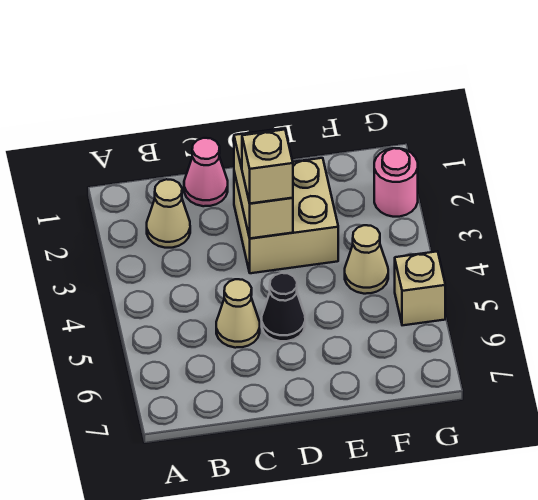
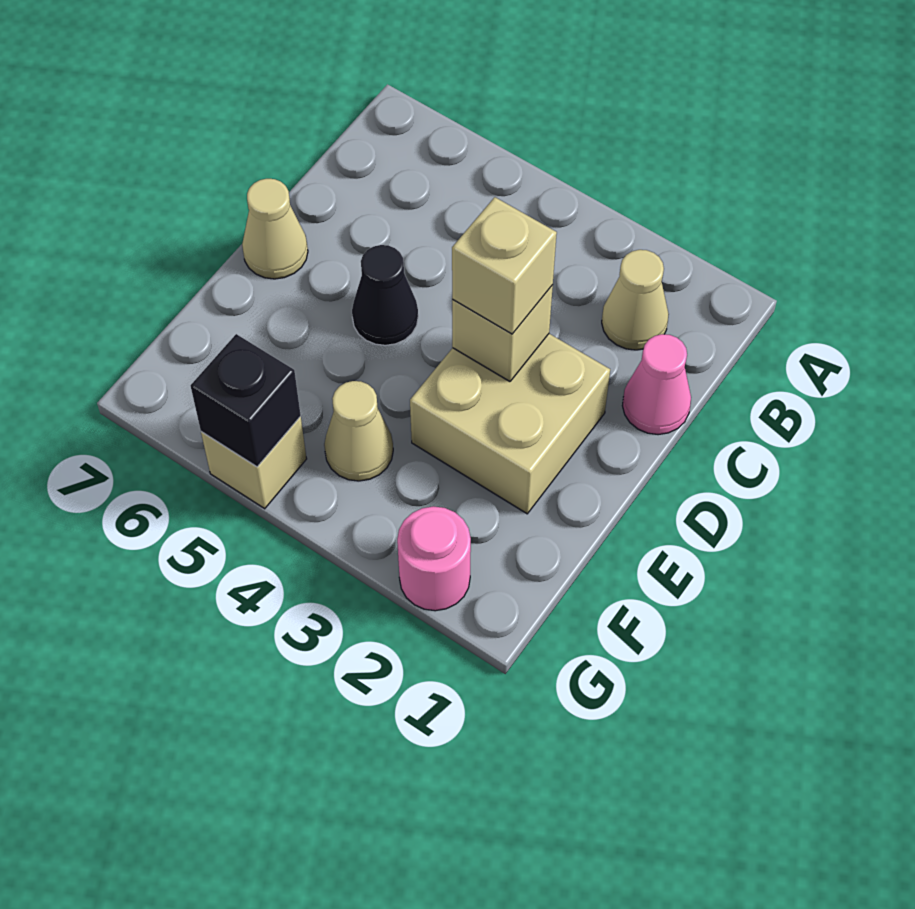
tan 1x1 cone [216,279,260,348] -> tan 1x1 cone moved to [242,179,308,279]
tan 1x2 brick [234,129,293,238] -> tan 1x1 brick [452,285,553,382]
none -> black 1x1 brick [191,334,301,467]

